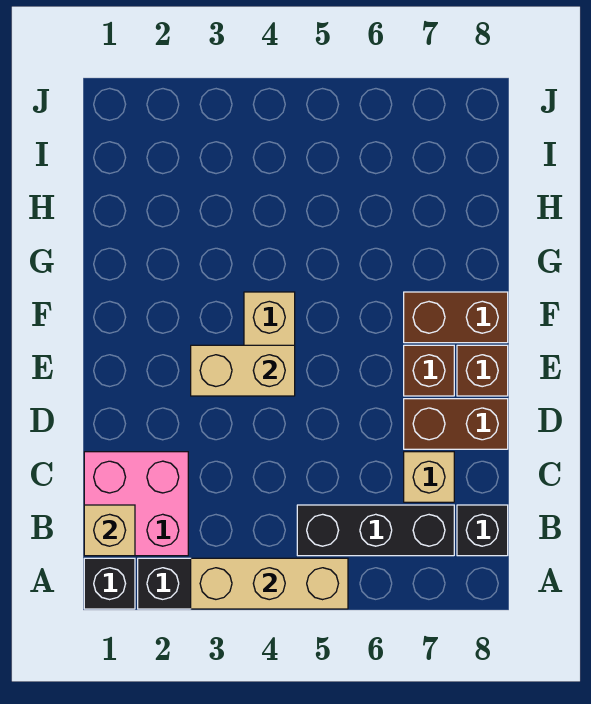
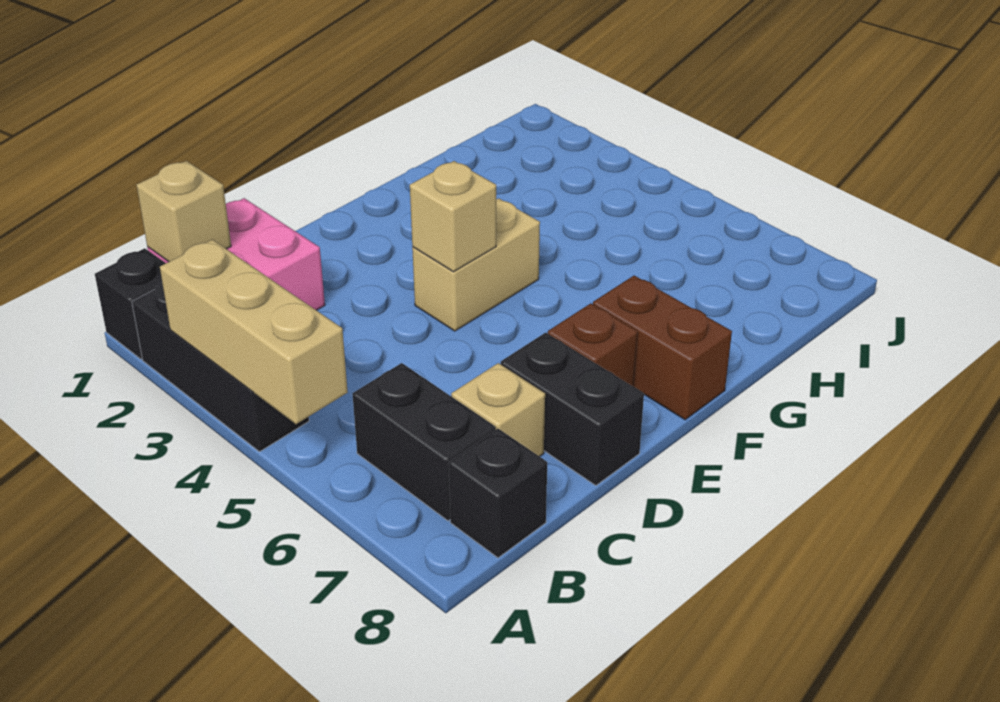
black 1x3 brick [297,505,454,556] -> black 1x2 brick [353,363,496,521]
brown 1x2 brick [404,399,508,449] -> black 1x2 brick [501,333,644,485]
tan 1x2 brick [191,345,295,396] -> tan 1x1 brick [410,161,496,272]
brown 1x1 brick [457,345,508,396] -> none

